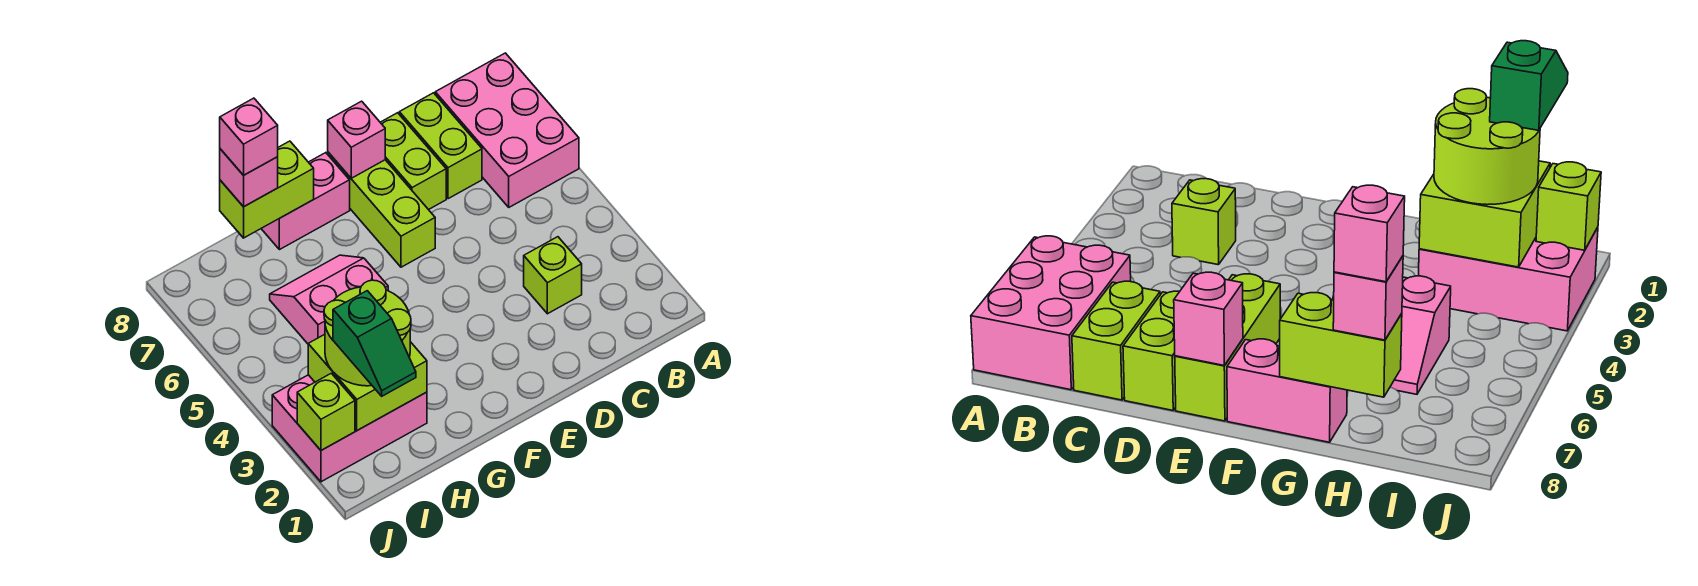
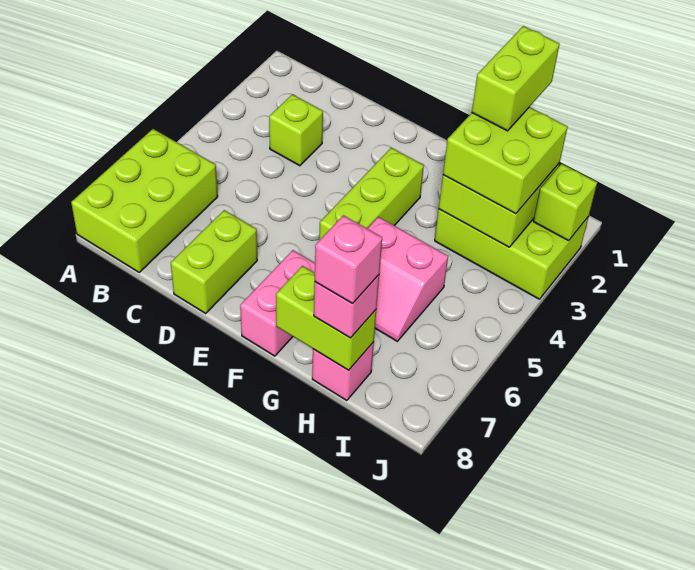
pink 2x3 brick [435,53,579,207] -> lime 2x3 brick [71,129,218,272]
lime 1x2 brick [399,93,482,199] -> lime 1x2 brick moved to [472,26,559,131]
lime 1x3 brick [328,152,435,267] -> lime 1x3 brick moved to [319,148,424,240]
pink 1x1 brick [328,101,385,178] -> pink 1x1 brick moved to [312,342,374,401]
pink 1x2 brick [261,153,350,250] -> pink 1x2 brick turned to [240,250,315,356]
pink 2x3 brick [272,375,427,482] -> lime 2x3 brick [435,209,588,299]
lime 2x2 round brick [324,280,411,386] -> lime 2x2 brick [443,107,568,214]
green 1x2 slope [333,291,416,396] -> none

